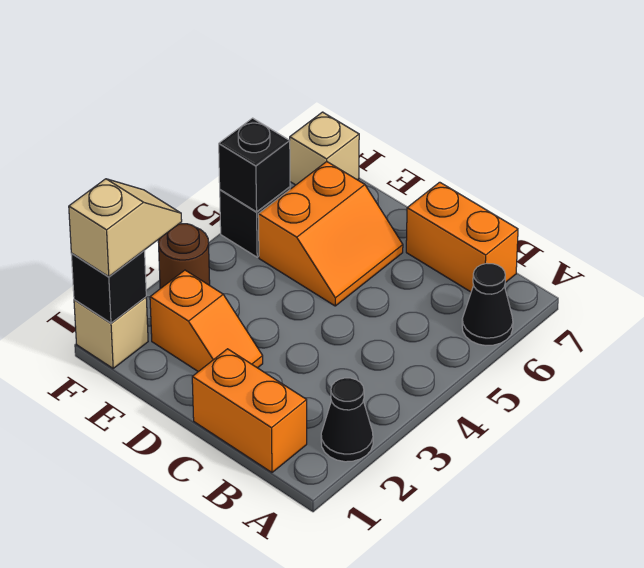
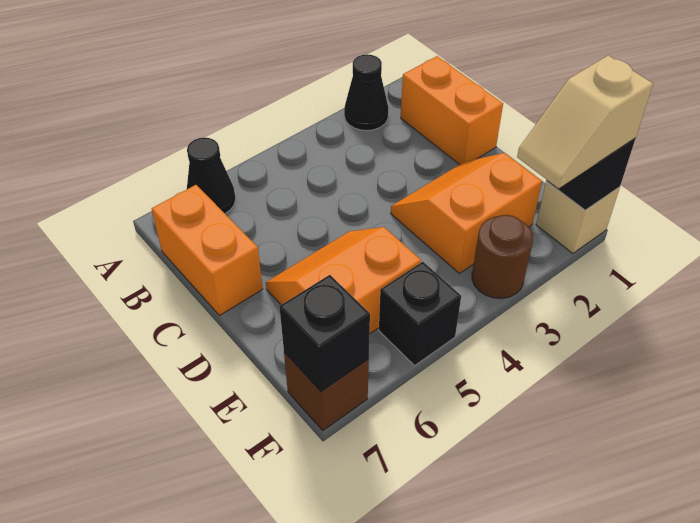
orange 1x2 slope [150,270,263,372] -> orange 2x2 slope [391,153,542,273]
black 1x1 brick [219,118,290,212] -> black 1x1 brick moved to [279,275,370,391]
tan 1x1 brick [290,112,359,185] -> brown 1x1 brick [284,352,369,431]

